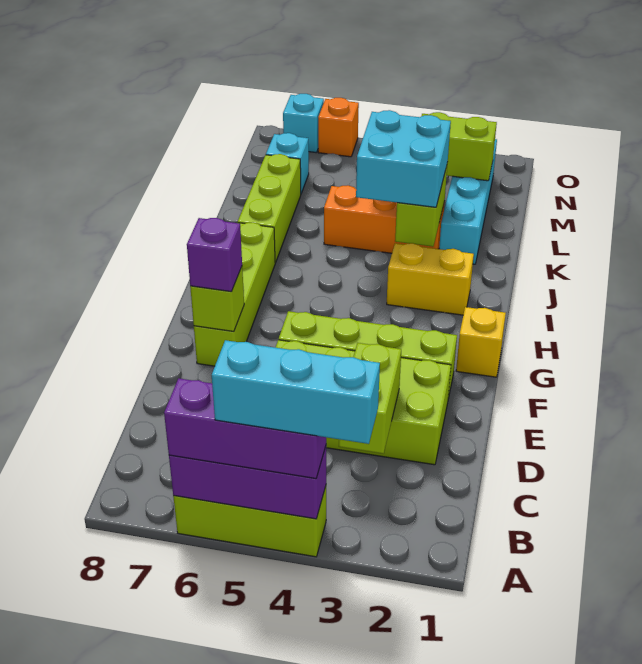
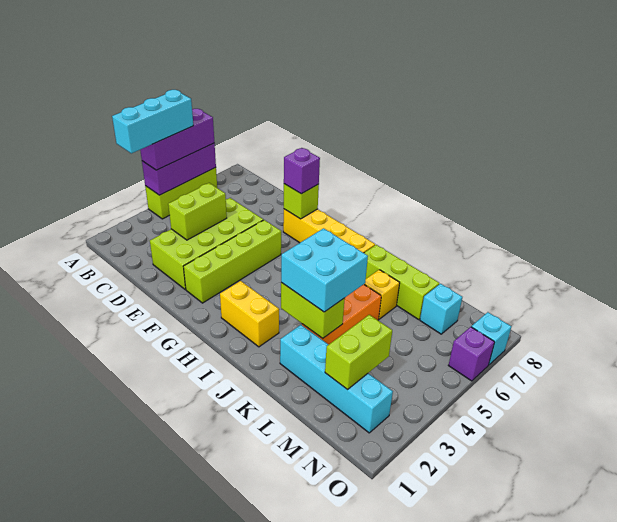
lime 1x2 brick [339,343,401,454] -> lime 1x2 brick turned to [168,183,227,240]
lime 1x4 brick [194,222,275,366] -> yellow 1x4 brick [283,209,375,253]
yellow 1x1 brick [456,307,506,377] -> yellow 1x1 brick moved to [364,270,400,319]
yellow 1x2 brick [387,243,474,315] -> yellow 1x2 brick turned to [220,281,279,347]
orange 1x1 brick [318,98,359,157] -> purple 1x1 brick [448,327,495,381]

